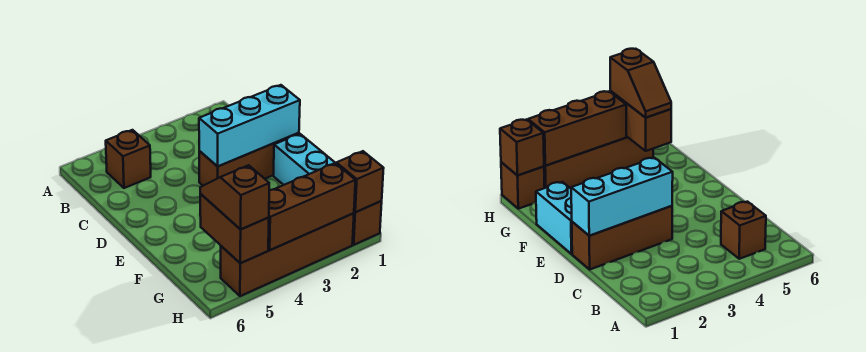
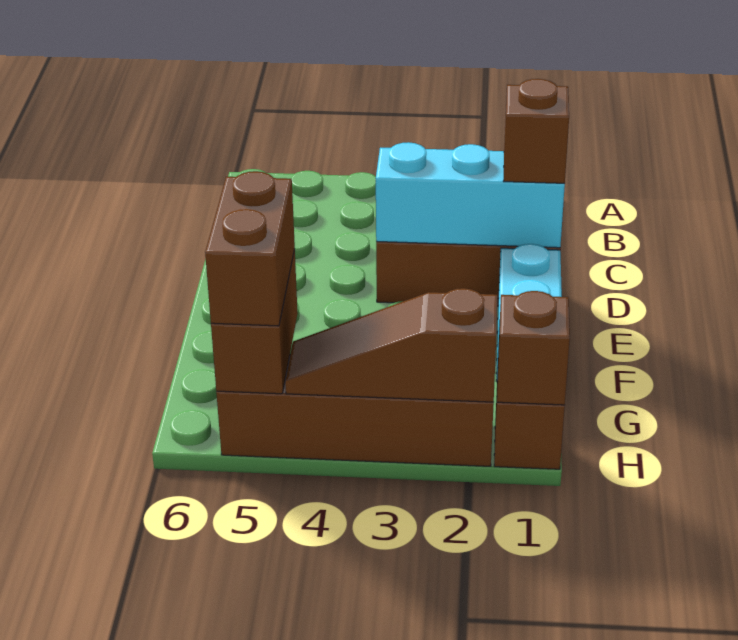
brown 1x1 brick [106,130,151,188] -> brown 1x1 brick moved to [504,79,569,183]
brown 1x2 slope [200,165,269,229] -> brown 1x2 brick [205,171,295,326]
brown 1x3 brick [268,163,355,250] -> brown 1x3 slope [285,288,497,402]

